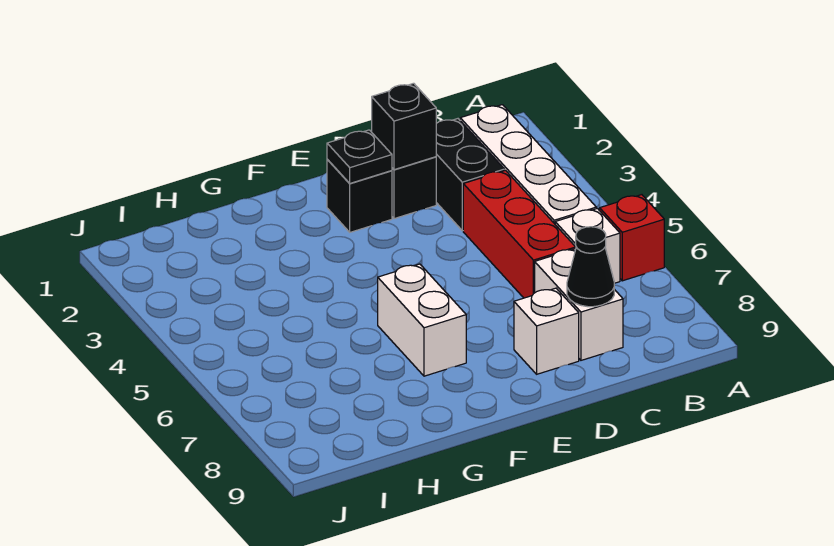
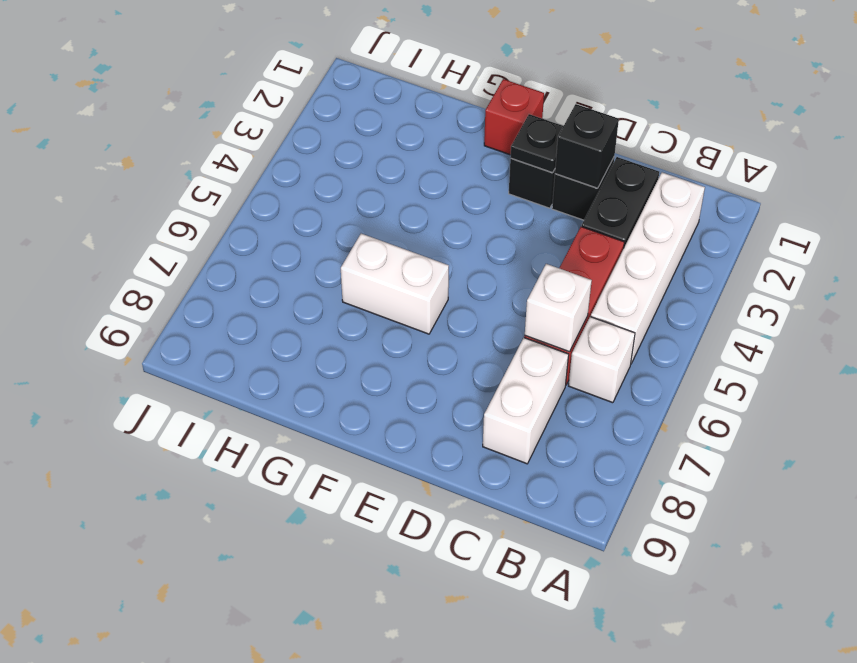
red 1x1 brick [599,195,664,281] -> red 1x1 brick moved to [484,79,544,155]
black 1x1 cone [567,227,614,307] -> none
white 1x1 brick [514,288,579,374] -> white 1x1 brick moved to [525,264,592,352]
white 1x2 brick [378,264,466,376] -> white 1x2 brick turned to [341,234,449,334]

